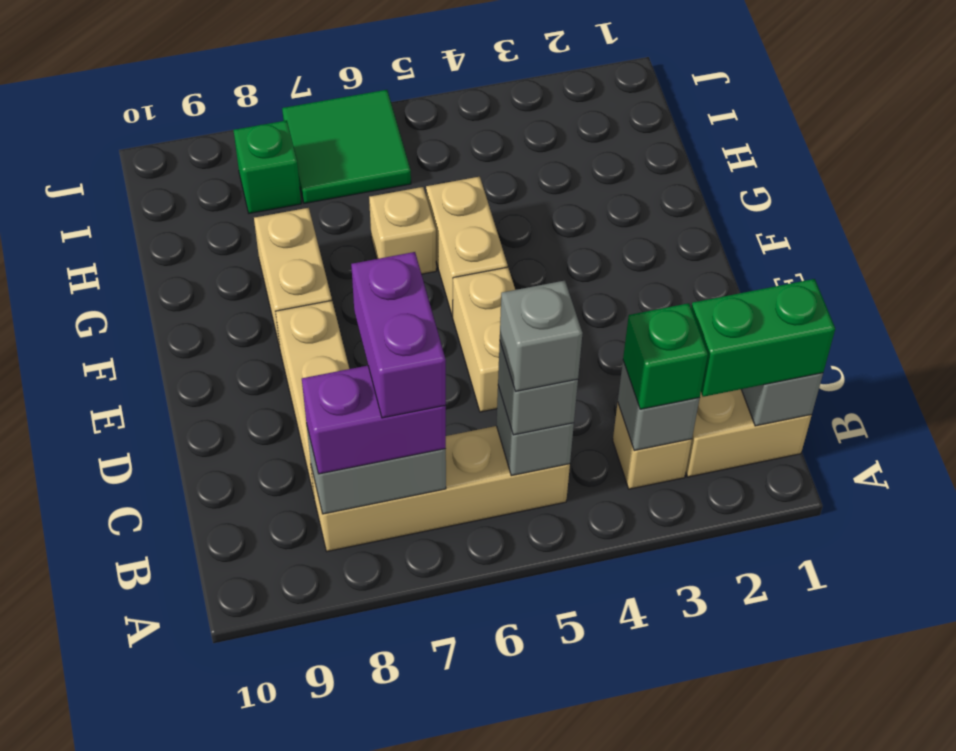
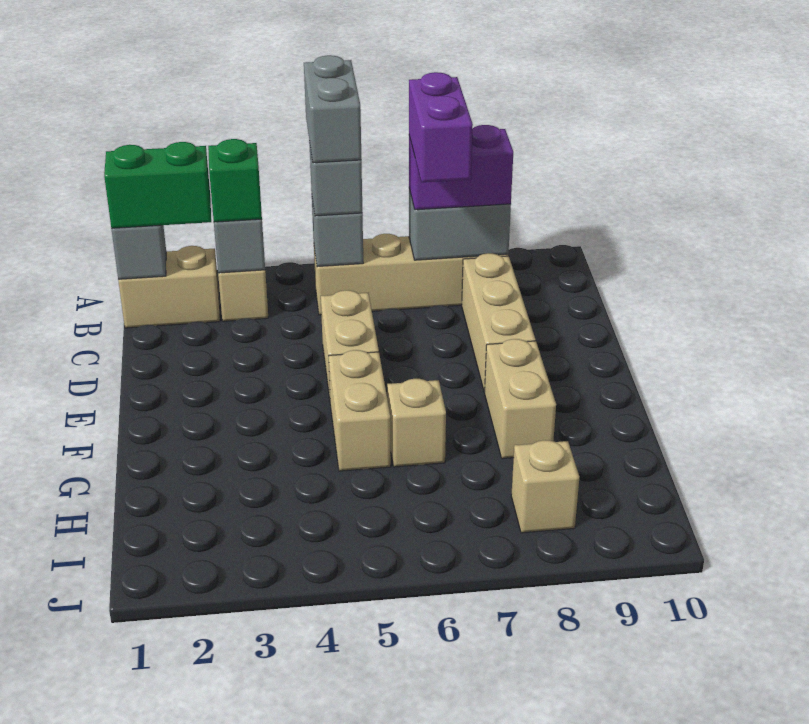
grey 1x1 brick [500,281,583,391] -> grey 1x2 brick [304,55,361,163]
green 2x2 tile [282,90,411,203] -> none
green 1x1 brick [234,120,301,213] -> tan 1x1 brick [511,440,579,533]

